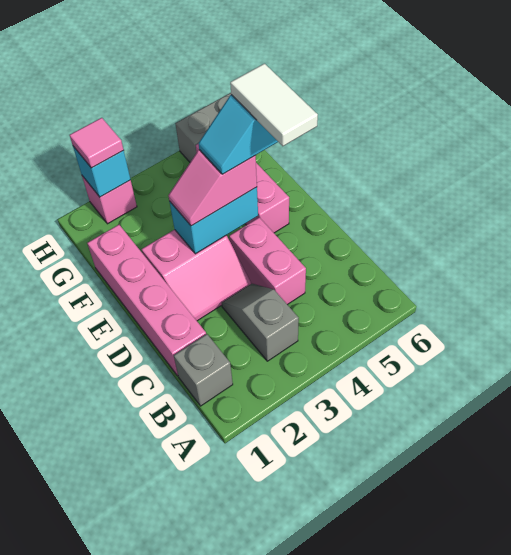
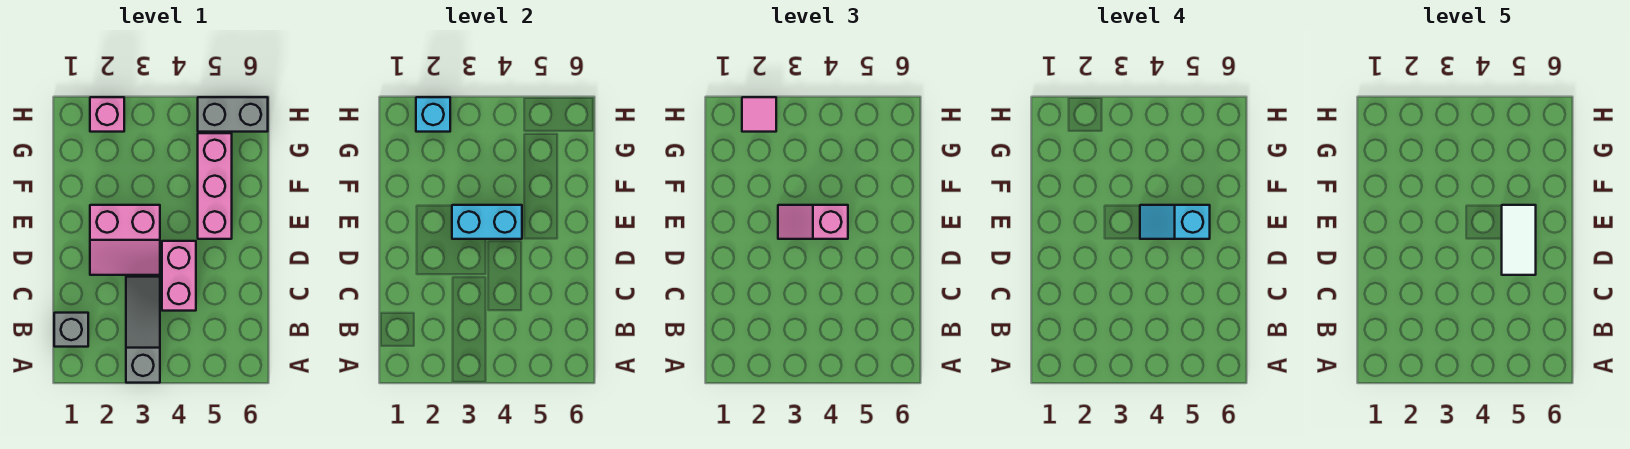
grey 1x2 slope [222,284,299,361] -> grey 1x3 slope [126,277,160,383]
pink 1x4 brick [87,225,206,376] -> none

